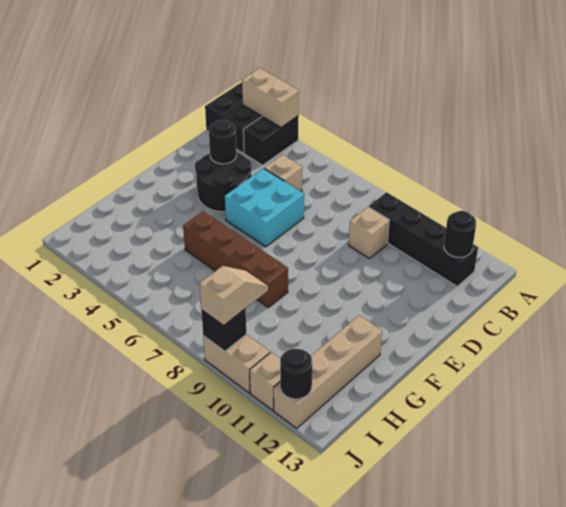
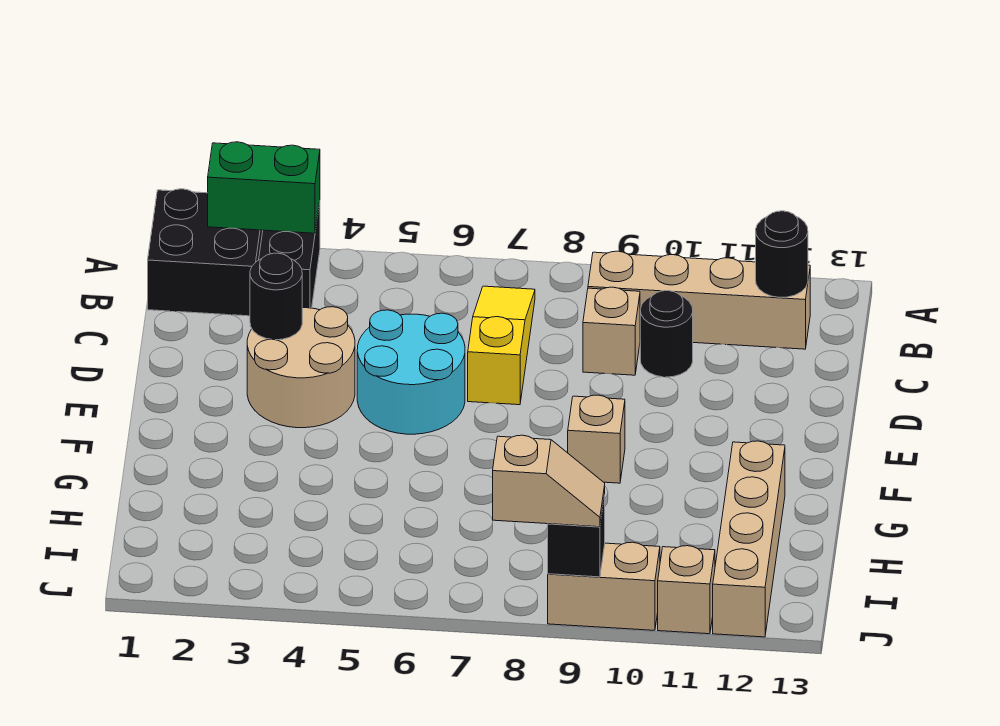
tan 1x2 brick [242,68,299,127] -> green 1x2 brick [208,142,320,233]
none -> yellow 1x3 slope [468,286,535,405]
black 1x4 brick [369,192,478,286] -> tan 1x4 brick [588,251,810,349]
tan 1x1 brick [264,155,302,191] -> tan 1x1 brick moved to [568,395,625,483]
black 2x2 round brick [195,152,252,212] -> tan 2x2 round brick [247,307,355,428]
cyan 2x2 brick [225,168,304,247] -> cyan 2x2 round brick [357,310,465,434]
brown 1x4 brick [183,211,288,307] -> none
tan 1x2 slope [200,266,268,326] -> tan 1x2 slope turned to [493,435,605,527]
black 1x1 round brick [280,349,312,399] -> black 1x1 round brick moved to [640,291,693,377]

